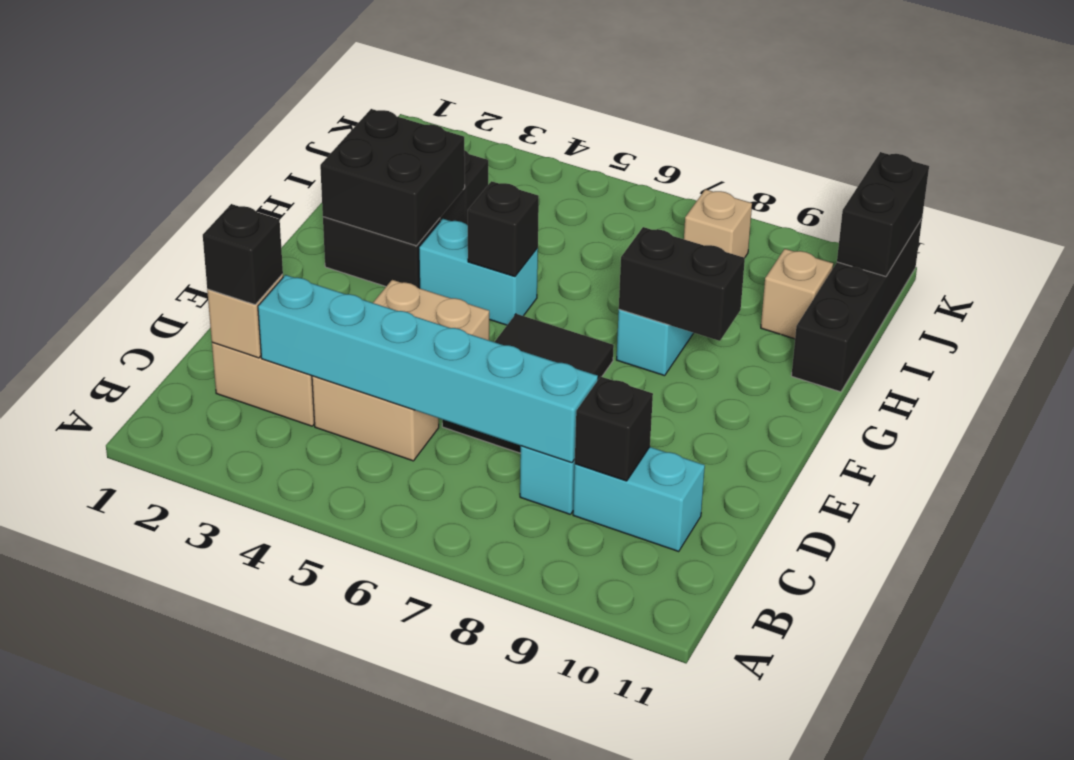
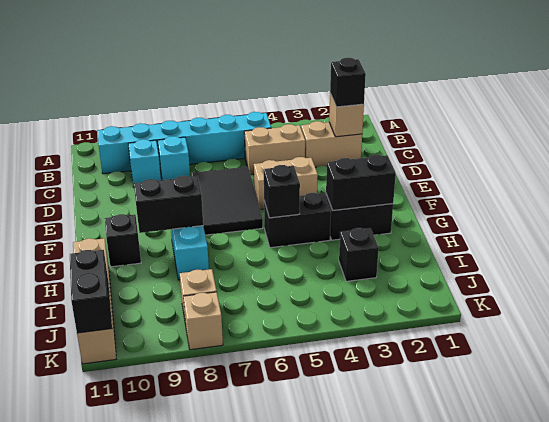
cyan 1x6 brick [258,275,598,463] -> cyan 1x6 brick moved to [97,112,271,174]
cyan 1x2 brick [573,447,705,551] -> cyan 1x1 brick [128,139,161,187]
black 1x1 brick [575,377,653,481] -> black 1x1 brick moved to [105,214,141,267]
black 2x2 brick [320,109,465,246] -> black 1x2 brick [326,155,396,210]
cyan 1x2 brick [419,219,538,325] -> black 1x2 brick [264,193,331,248]
black 1x4 brick [791,219,922,392] -> tan 1x4 brick [73,238,116,364]
tan 1x1 brick [761,249,833,339] -> tan 1x1 brick moved to [183,292,223,350]

